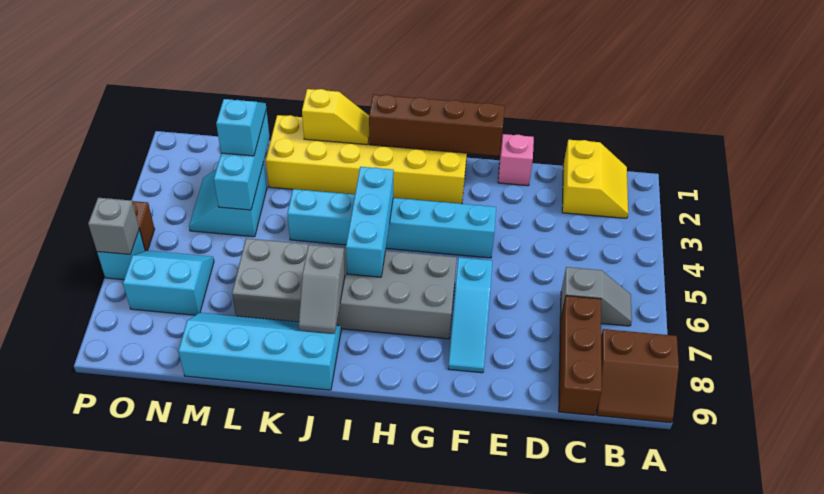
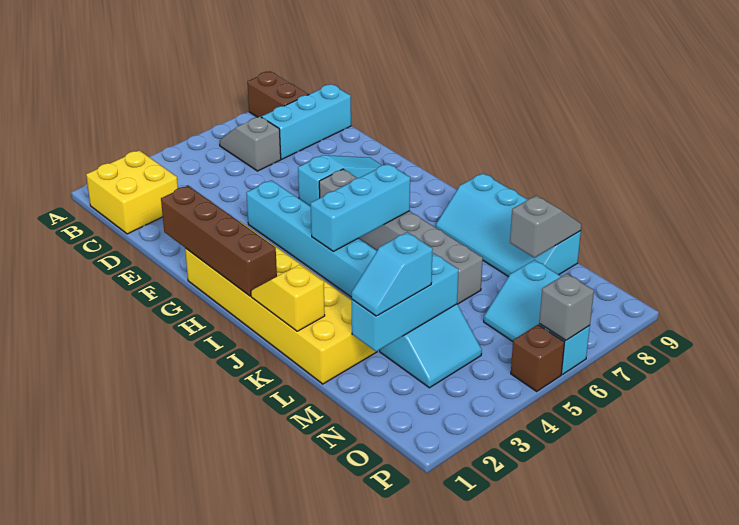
yellow 2x2 slope [562,140,628,218] -> yellow 2x2 brick [86,150,178,234]
brown 1x3 brick [559,296,602,415] -> cyan 1x3 brick [262,84,351,159]
pink 1x1 brick [498,134,534,186] -> none
grey 2x6 brick [232,238,457,339] -> grey 1x6 brick [319,169,483,304]
grey 1x2 slope [299,245,345,334] -> grey 1x2 slope moved to [510,196,582,258]

